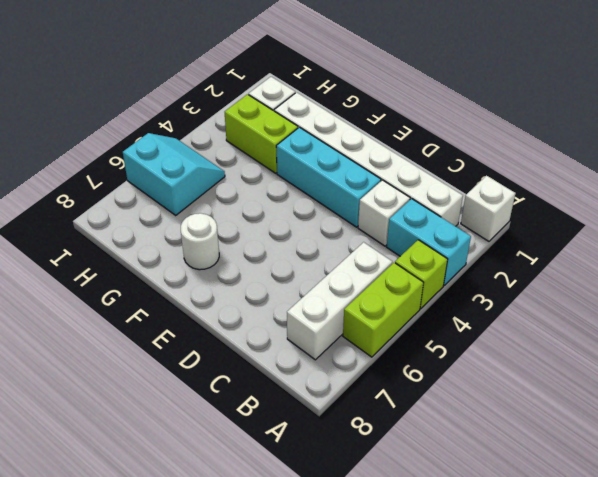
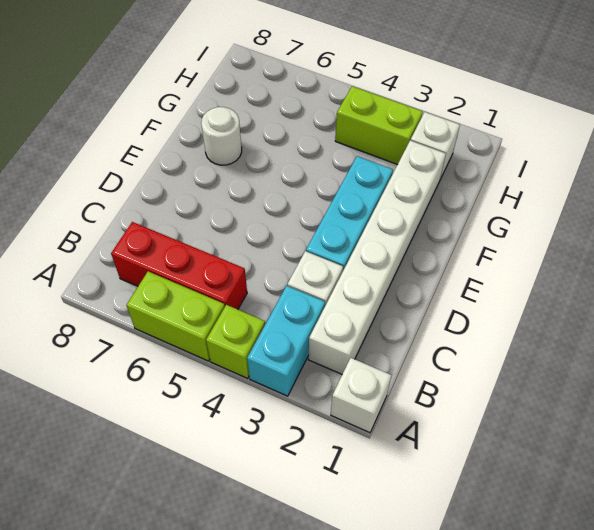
white 1x3 brick [287,242,392,360] -> red 1x3 brick [111,222,247,309]
lime 1x2 brick [225,94,298,173] -> lime 1x2 brick turned to [335,86,423,165]
cyan 2x2 slope [123,133,225,215] -> none

